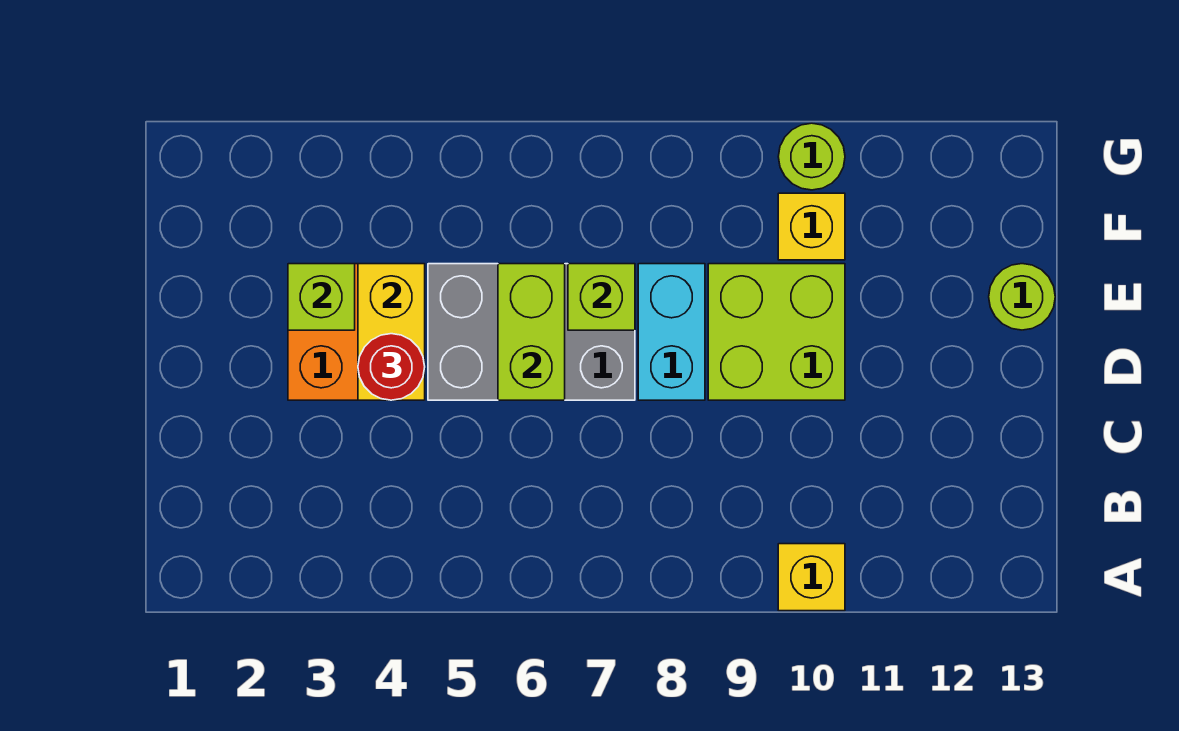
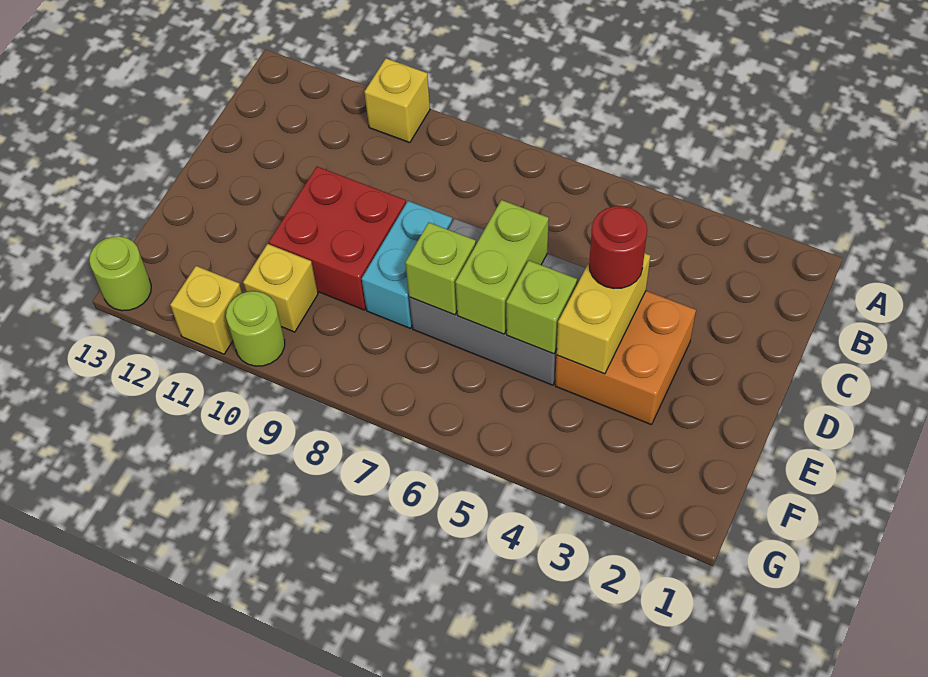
lime 2x2 brick [708,264,845,400] -> red 2x2 brick [269,167,406,310]
lime 1x1 brick [288,264,355,330] -> lime 1x1 brick moved to [506,260,577,354]
lime 1x1 round brick [989,264,1055,330] -> lime 1x1 round brick moved to [89,236,151,311]
none -> yellow 1x1 brick [170,266,242,354]

